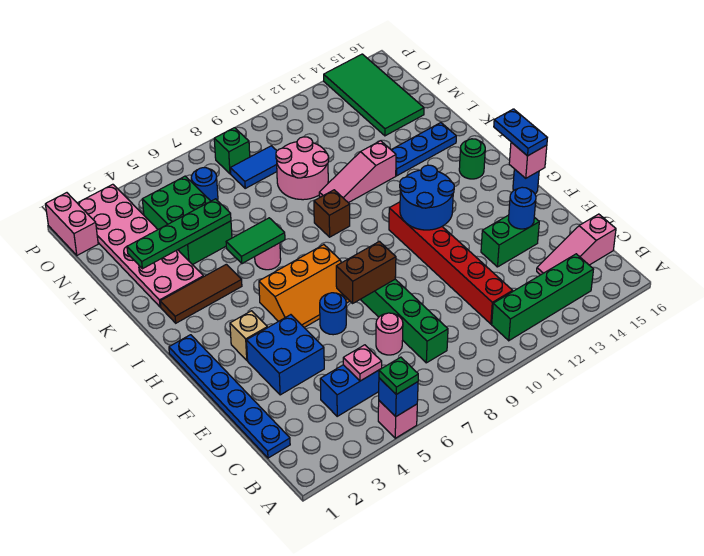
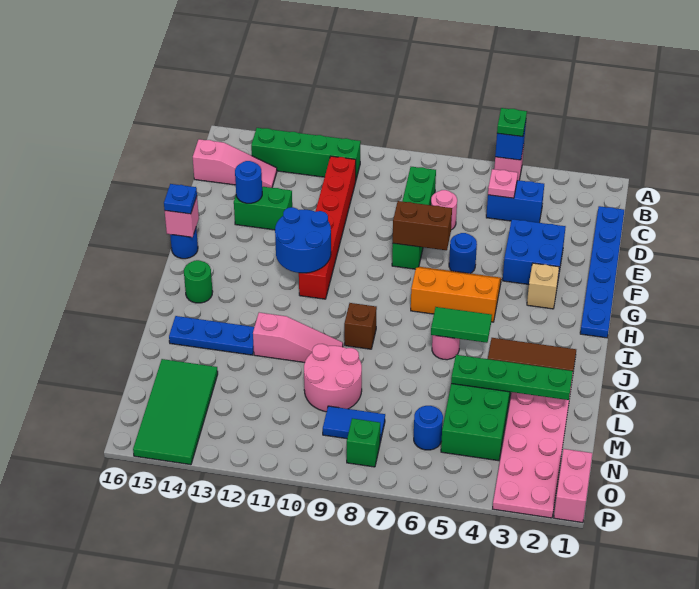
blue 1x2 plate [494,109,547,156] -> blue 1x1 plate [164,184,197,214]

